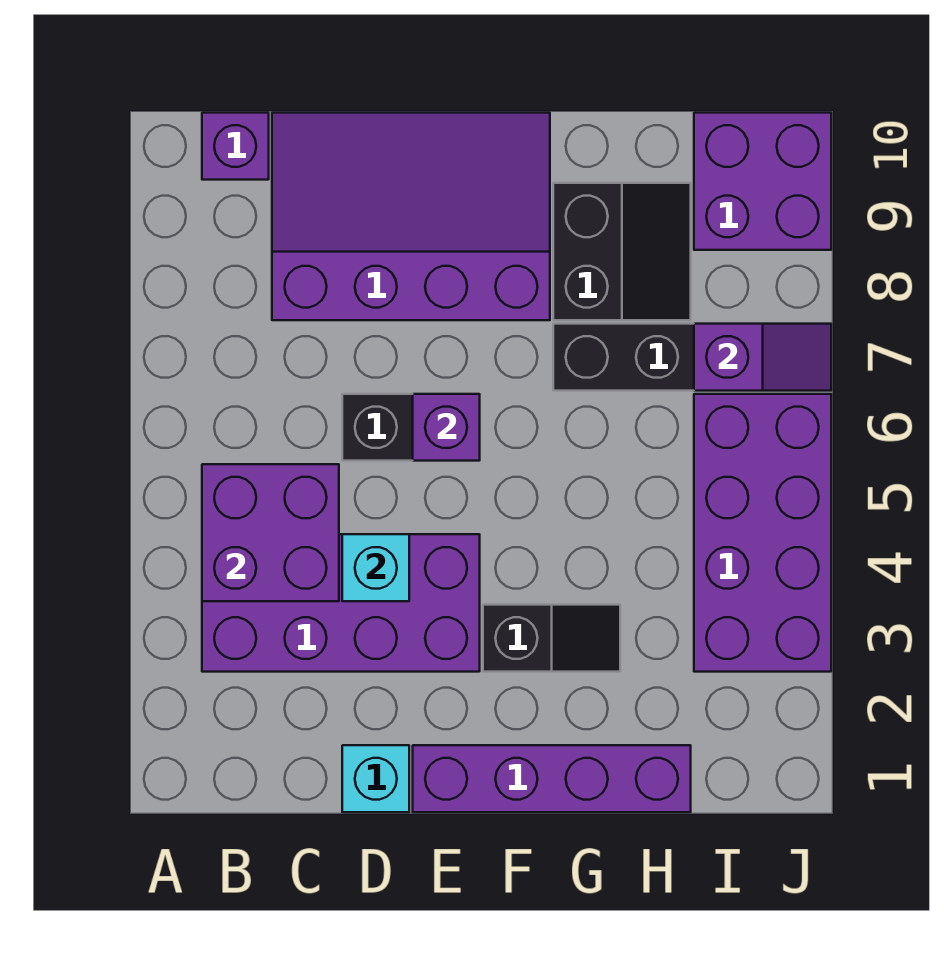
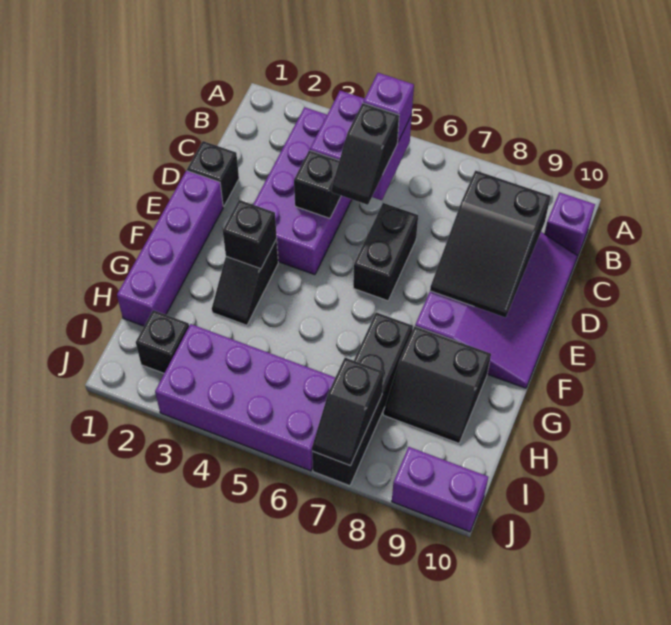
none -> black 1x2 slope [332,103,399,205]
none -> black 2x3 slope [430,170,551,318]
cyan 1x1 brick [342,745,409,812] -> black 1x1 brick [187,141,239,206]
cyan 1x1 brick [342,534,409,601] -> black 1x1 brick [294,150,341,218]
purple 1x1 brick [413,394,480,461] -> purple 1x1 brick moved to [363,73,414,142]
none -> black 1x1 brick [223,200,277,269]
none -> black 1x1 brick [136,310,189,373]
purple 1x2 slope [694,324,831,391] -> black 1x2 slope [312,358,383,466]
purple 2x2 brick [694,113,831,250] -> purple 1x2 brick [392,447,488,532]

